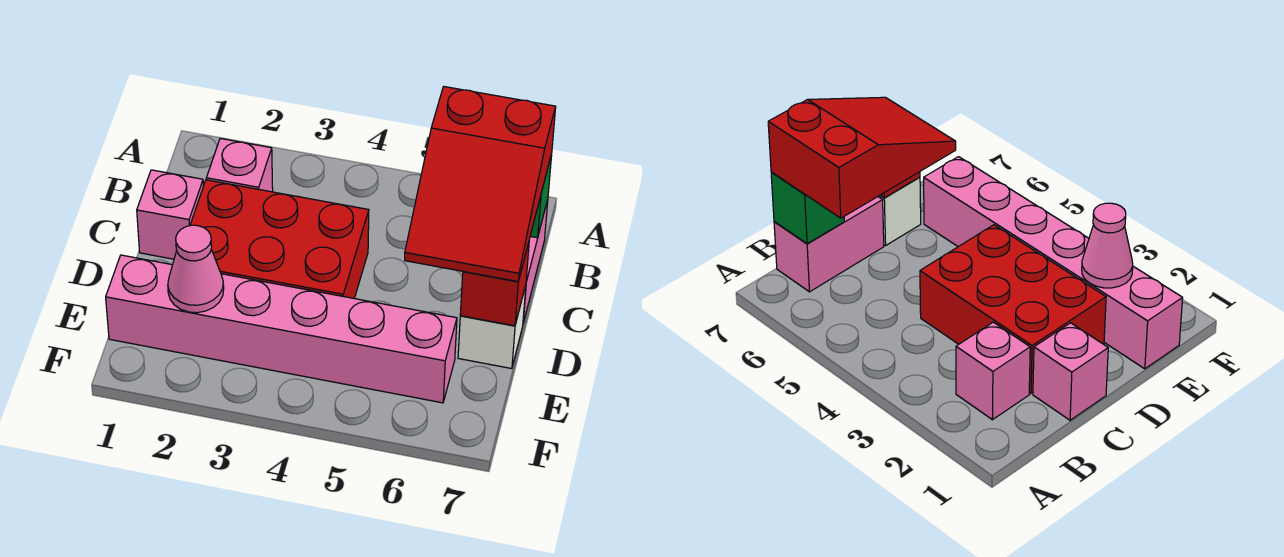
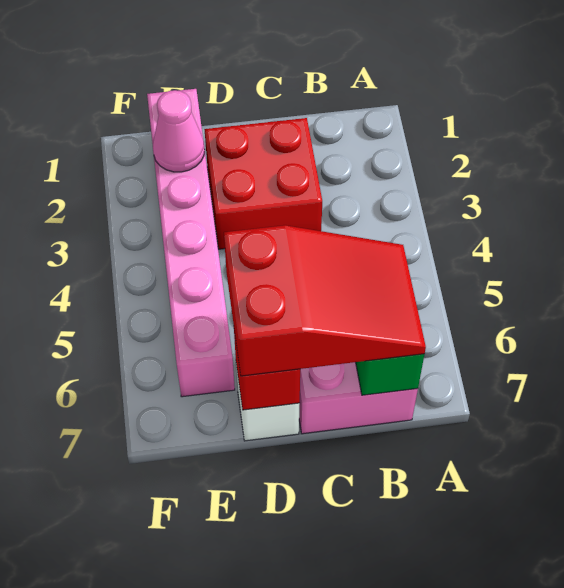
pink 1x1 brick [206,138,273,192] -> none
red 2x3 slope [405,87,556,281] -> red 2x3 slope turned to [224,225,426,376]
pink 1x1 brick [137,170,203,259] -> none
red 2x3 brick [190,180,369,298] -> red 2x2 brick [204,118,322,249]

